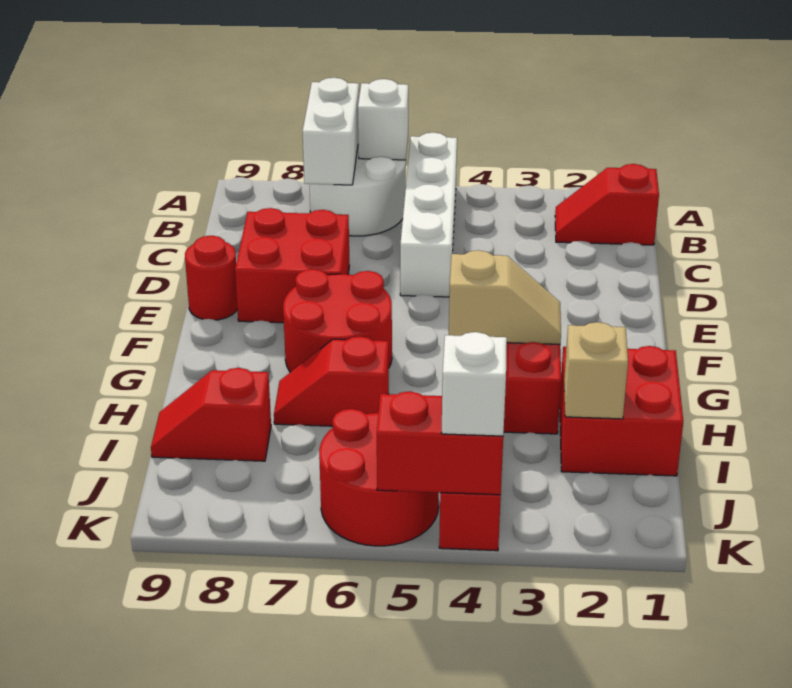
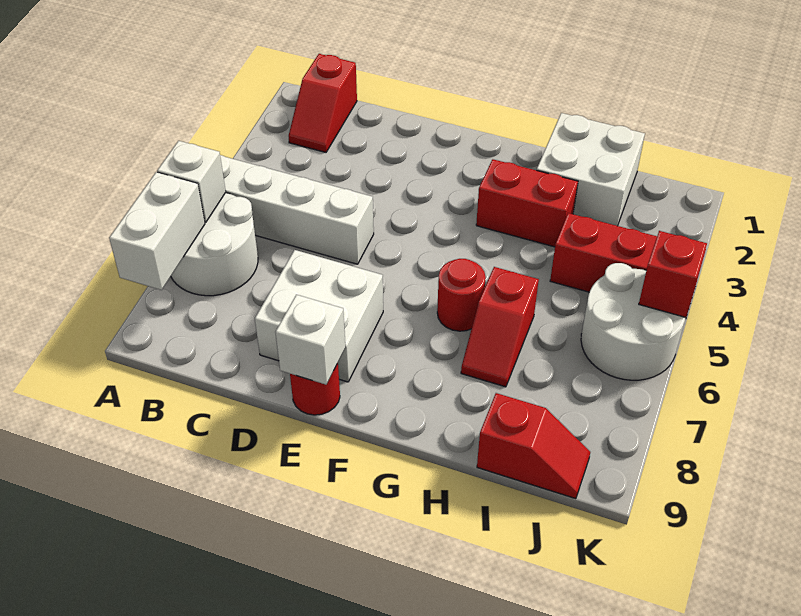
white 1x2 brick [303,78,359,185] -> white 1x2 brick turned to [109,172,205,290]
red 2x2 brick [235,208,349,323] -> white 2x2 brick [255,250,383,382]
red 2x2 round brick [283,269,392,372] -> red 1x1 round brick [437,259,486,331]
tan 1x2 slope [449,250,561,344] -> none
red 2x2 brick [560,346,683,476] -> white 2x2 brick [537,113,645,226]
tan 1x1 brick [564,322,628,419] -> none
red 1x2 slope [151,368,271,461] -> red 1x2 slope turned to [477,393,590,499]
red 2x2 round brick [319,409,439,546] -> white 2x2 round brick [581,263,686,380]
red 1x2 brick [377,391,503,495] -> red 1x1 brick [639,231,707,317]
white 1x1 brick [441,332,507,436] -> white 1x1 brick moved to [275,295,345,385]

